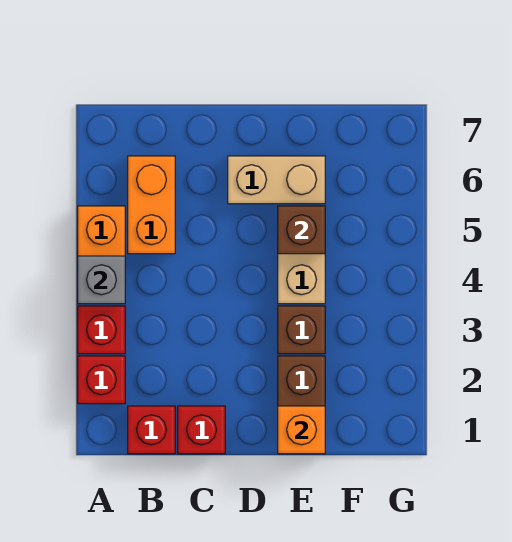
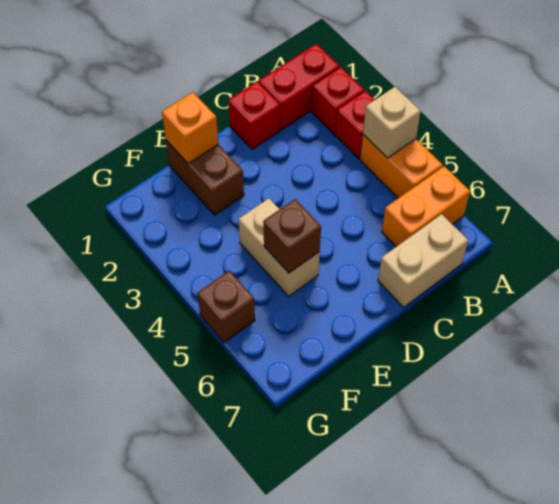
grey 1x1 brick [78,256,125,304] -> tan 1x1 brick [363,87,421,158]
red 1x1 brick [128,406,175,454] -> red 1x2 brick [259,44,339,130]
orange 1x2 brick [128,156,175,254] -> orange 1x2 brick turned to [382,166,470,247]
tan 1x2 brick [228,156,325,204] -> tan 1x2 brick moved to [378,214,468,307]
brown 1x1 brick [278,306,325,354] -> brown 1x1 brick moved to [198,271,255,343]

